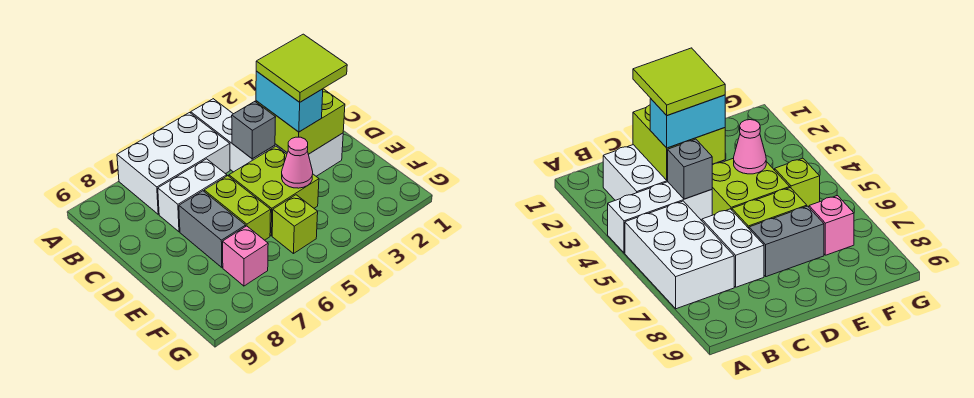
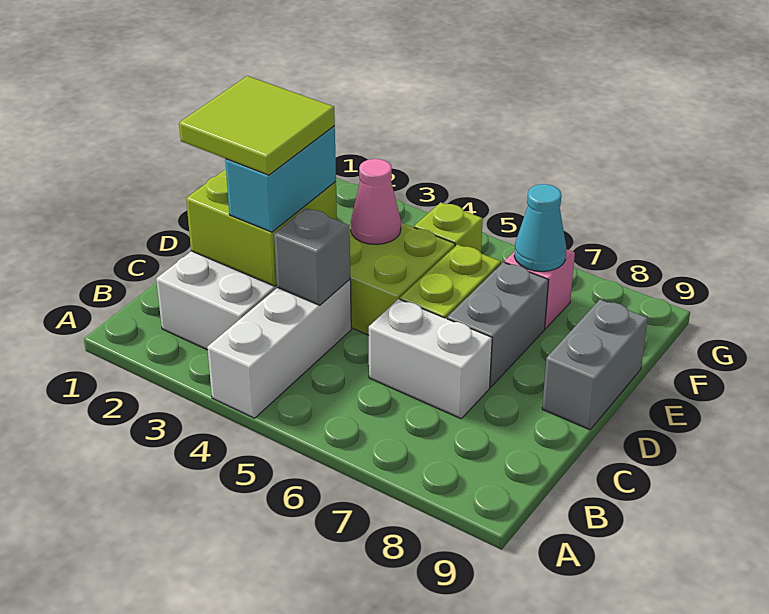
white 2x3 brick [117,113,230,214] -> none
none -> grey 1x2 brick [542,300,648,430]
none -> cyan 1x1 cone [514,184,566,272]

